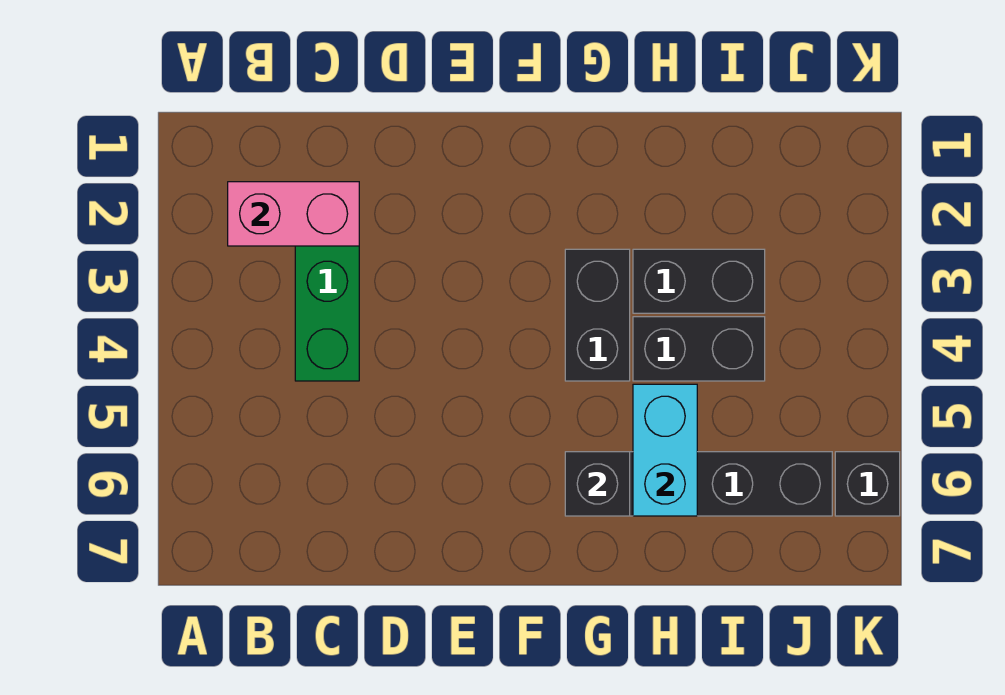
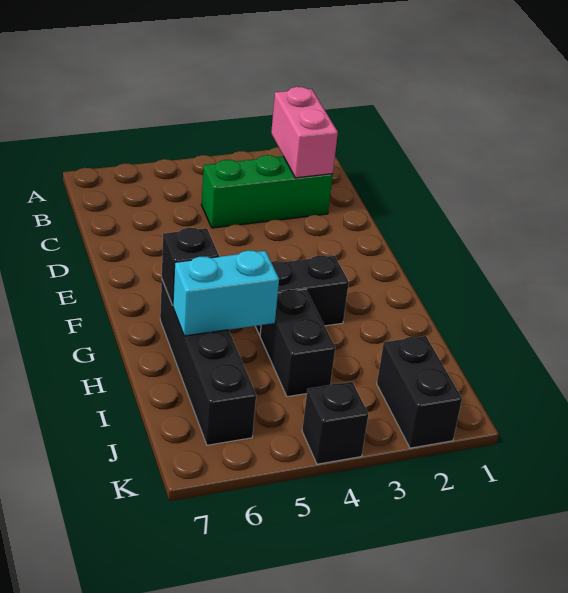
black 1x2 brick [633,249,765,313] -> black 1x2 brick moved to [377,336,462,448]
black 1x1 brick [835,452,900,516] -> black 1x1 brick moved to [302,382,368,464]

